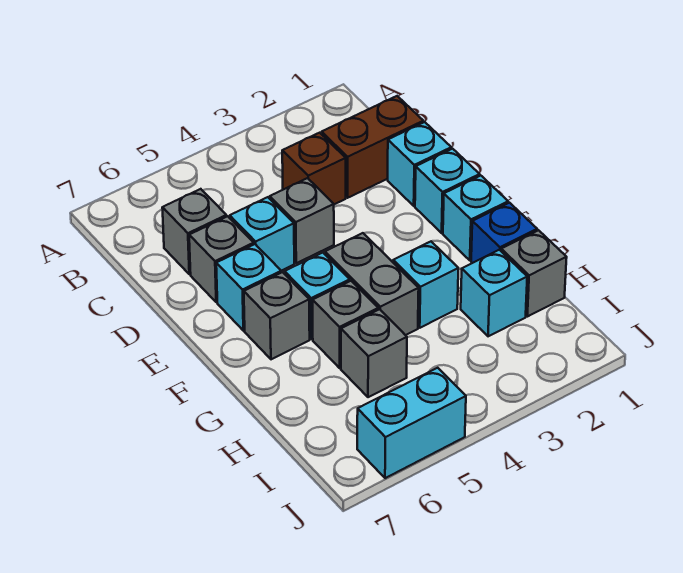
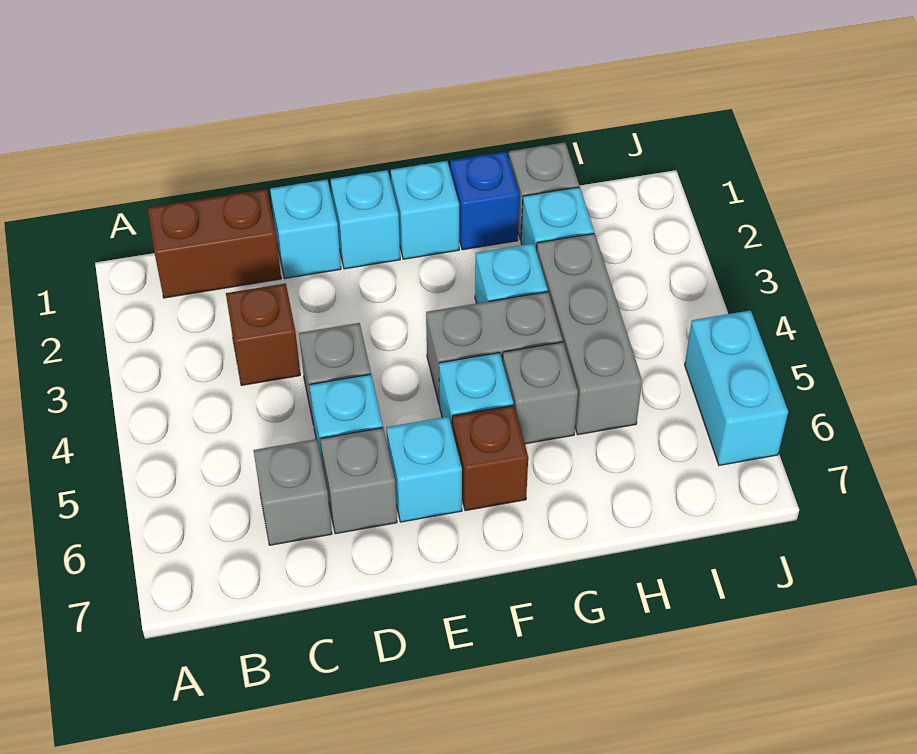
brown 1x2 brick [322,96,423,198] -> brown 1x2 brick turned to [148,189,281,298]
grey 1x1 brick [244,272,310,359] -> brown 1x1 brick [452,405,528,511]
grey 1x1 brick [341,309,407,397] -> grey 1x3 brick [536,233,642,435]

